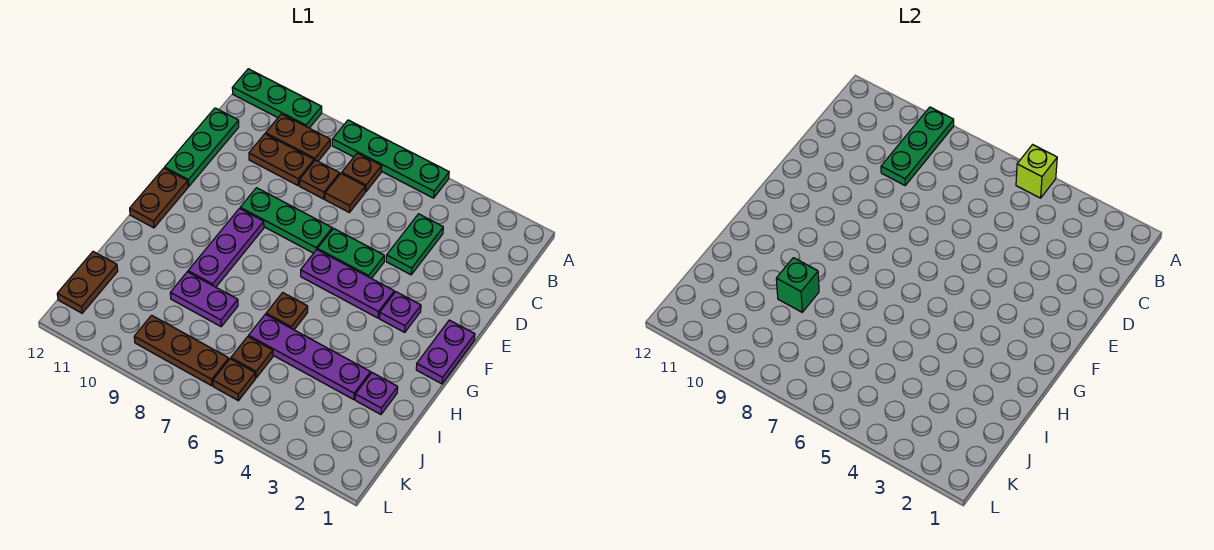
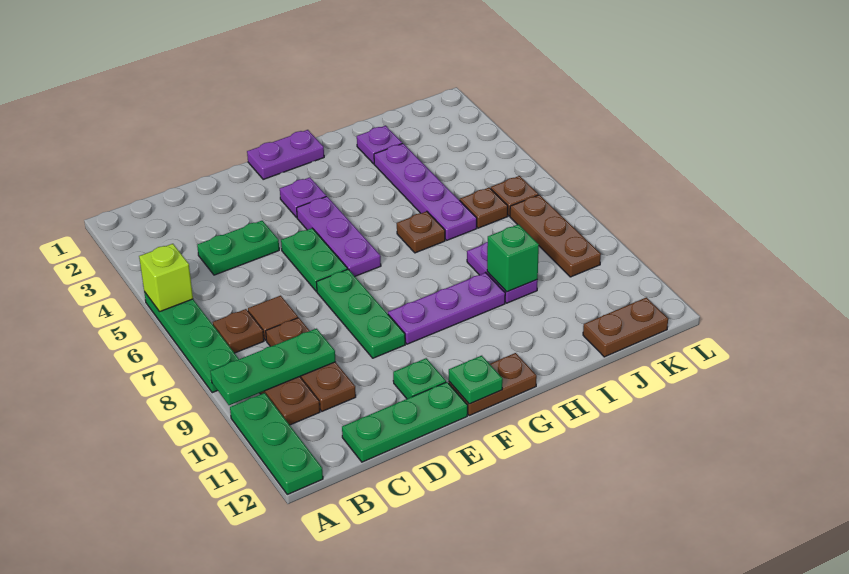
none -> green 1x1 plate [393,358,446,399]
none -> green 1x1 plate [449,356,503,404]

